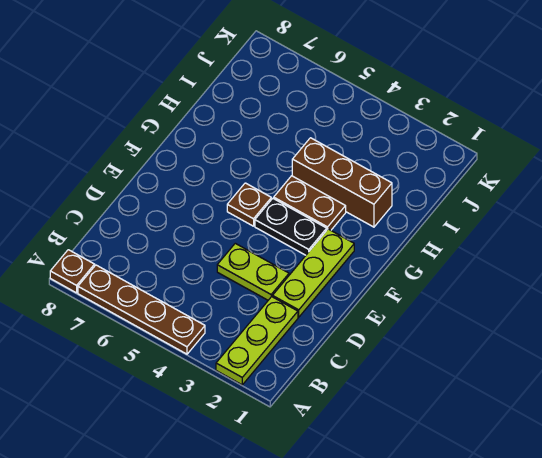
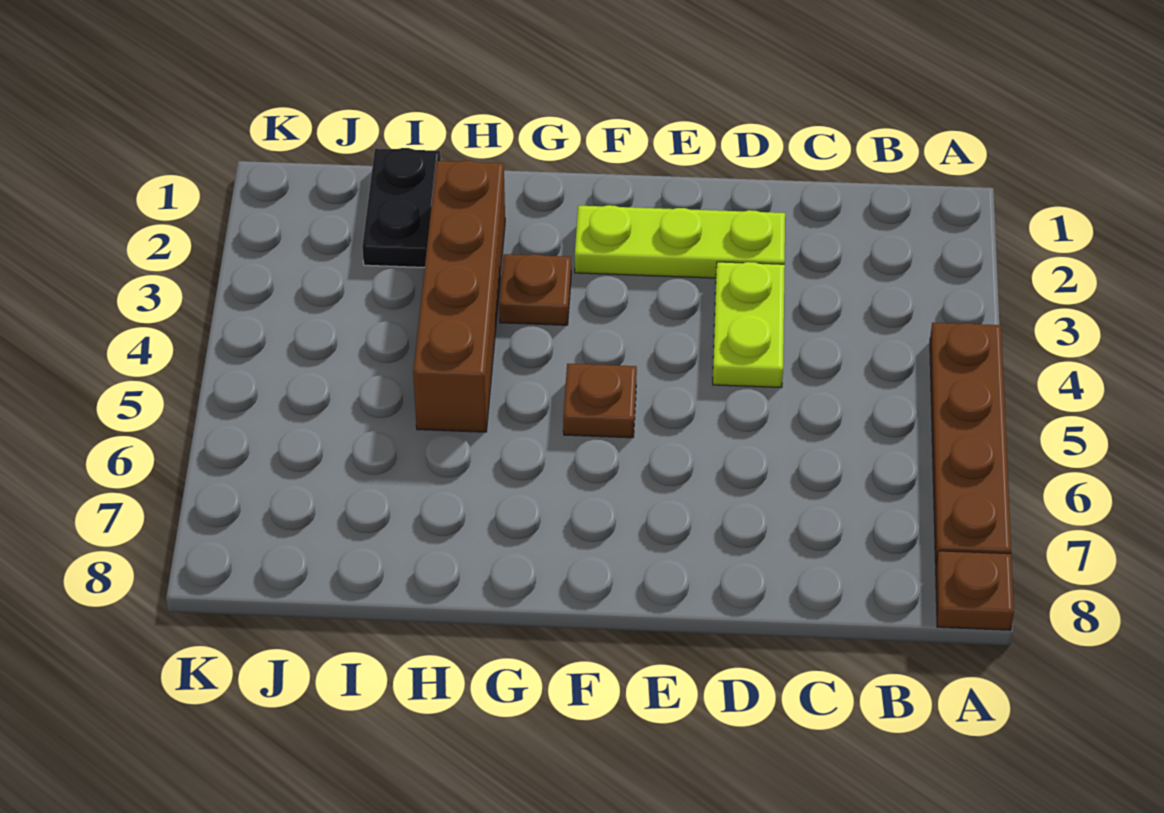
lime 1x3 plate [216,297,298,385] -> none
black 1x2 plate [255,198,327,255] -> black 1x2 plate moved to [362,148,441,268]
brown 1x2 plate [274,176,346,230] -> brown 1x1 plate [499,254,571,325]
brown 1x3 brick [292,138,392,227] -> brown 1x4 brick [413,161,505,432]

